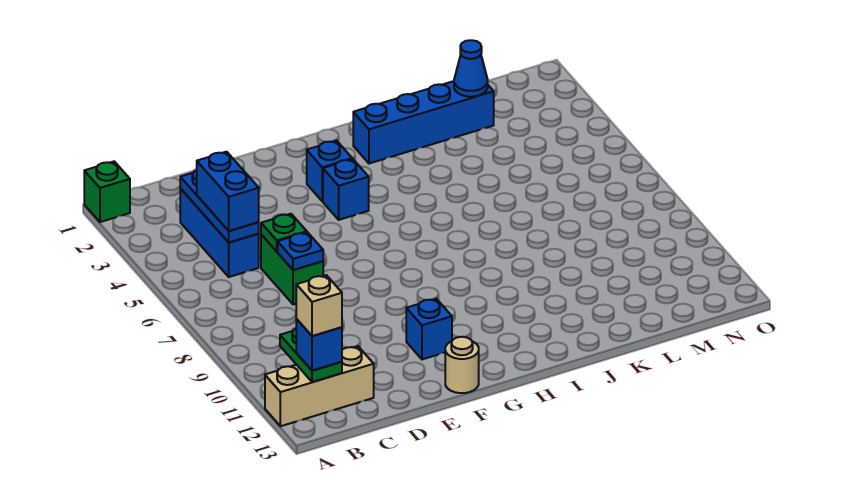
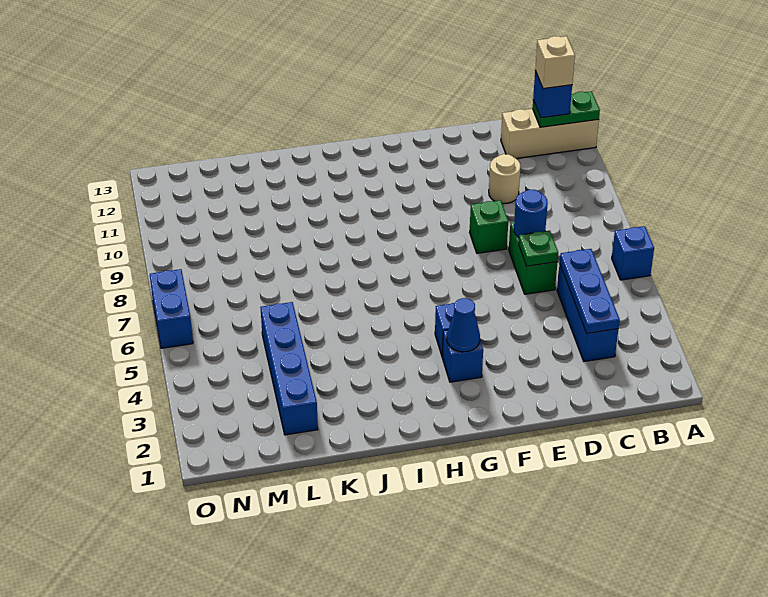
green 1x1 brick [84,161,130,222] -> green 1x1 brick moved to [470,200,508,253]
green 1x2 plate [280,329,342,382] -> green 1x2 plate turned to [533,91,600,127]
blue 1x2 brick [197,152,259,231] -> blue 1x2 brick moved to [150,269,193,348]
blue 1x1 plate [278,232,323,270] -> blue 1x1 round brick [514,190,548,237]
blue 1x1 brick [406,299,452,359] -> blue 1x1 brick moved to [612,226,654,280]
tan 1x1 round brick [445,337,479,393] -> tan 1x1 round brick moved to [489,154,521,204]
blue 1x4 brick [353,81,494,163] -> blue 1x4 brick turned to [261,302,318,435]
blue 1x1 cone [454,40,488,97] -> blue 1x1 cone moved to [447,298,480,352]

